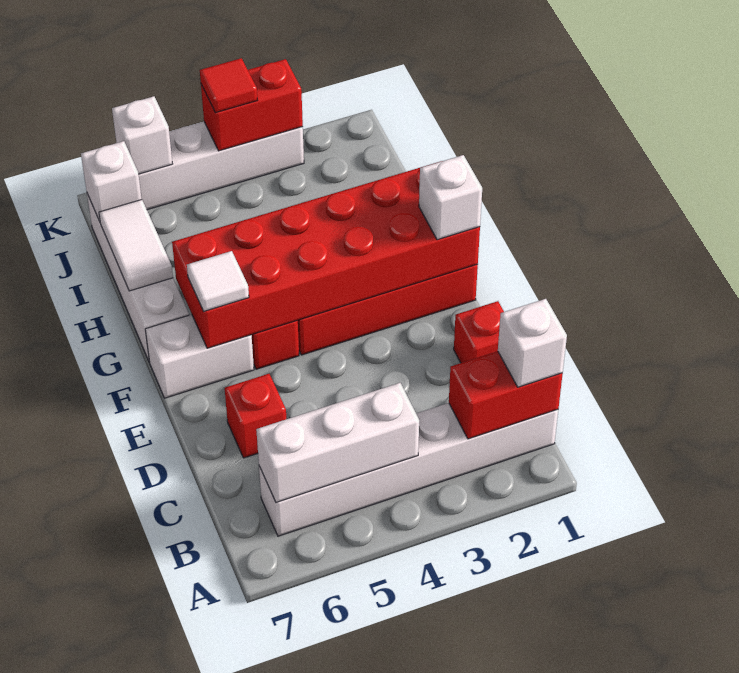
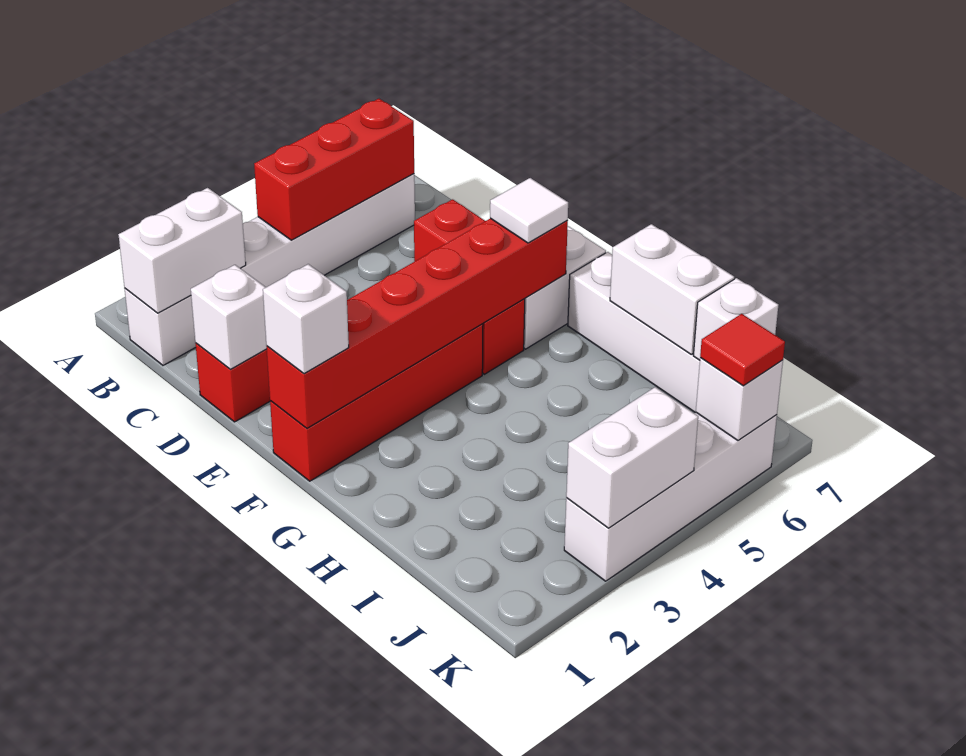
red 1x2 brick [449,351,563,439] -> white 1x2 brick [118,188,246,313]
white 1x1 brick [498,299,567,387] -> white 1x1 brick moved to [191,265,267,369]
white 1x3 brick [256,383,419,503] -> red 1x3 brick [254,99,414,240]
red 2x6 brick [172,162,480,348] -> red 1x6 brick [267,218,568,428]
white 1x2 tile [99,200,173,291] -> white 1x2 brick [610,224,734,354]
red 1x2 brick [201,59,303,151] -> white 1x2 brick [566,387,698,528]
red 1x1 tile [200,58,257,113] -> red 1x1 tile moved to [700,314,785,386]

